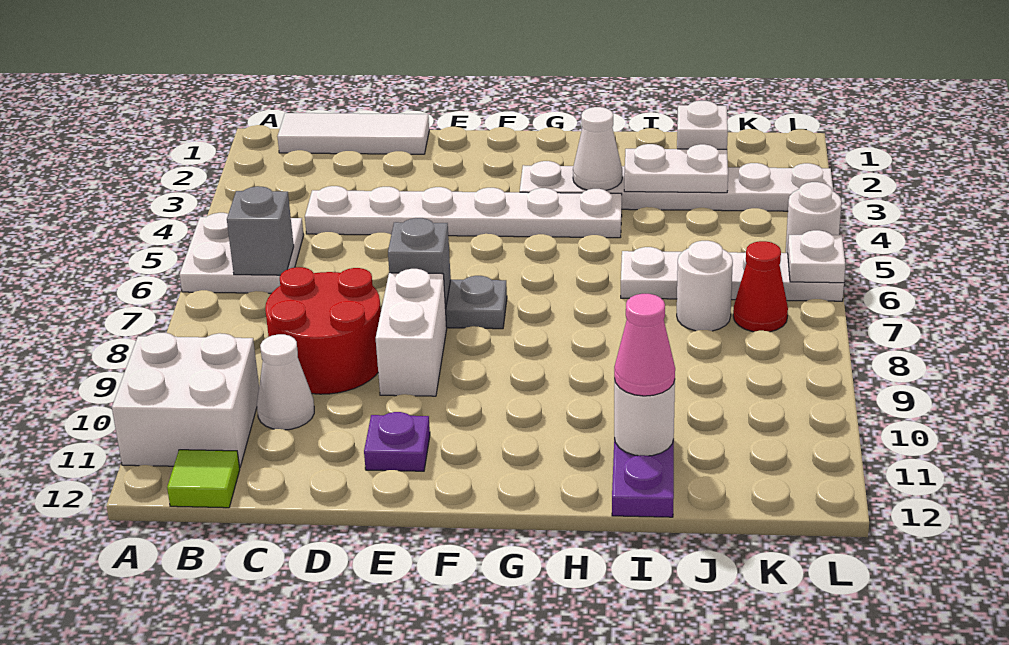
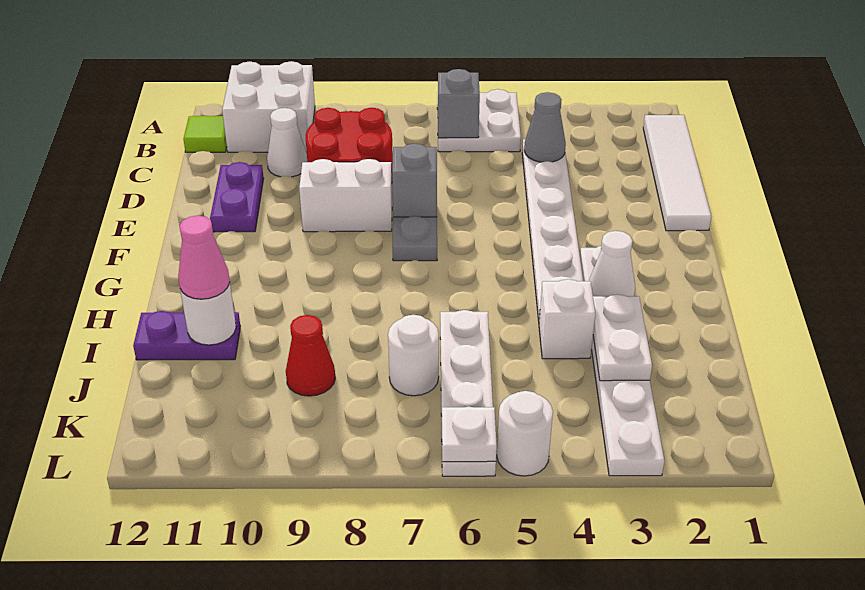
white 1x3 tile [277,113,429,154] -> white 1x4 tile [643,115,711,231]
none -> grey 1x1 cone [524,92,566,162]
purple 1x1 plate [364,412,430,471] -> purple 1x2 plate [210,162,264,232]
white 1x1 brick [677,101,728,149] -> white 1x1 brick moved to [539,279,595,359]
red 1x1 cone [733,241,788,332] -> red 1x1 cone moved to [286,315,335,396]

